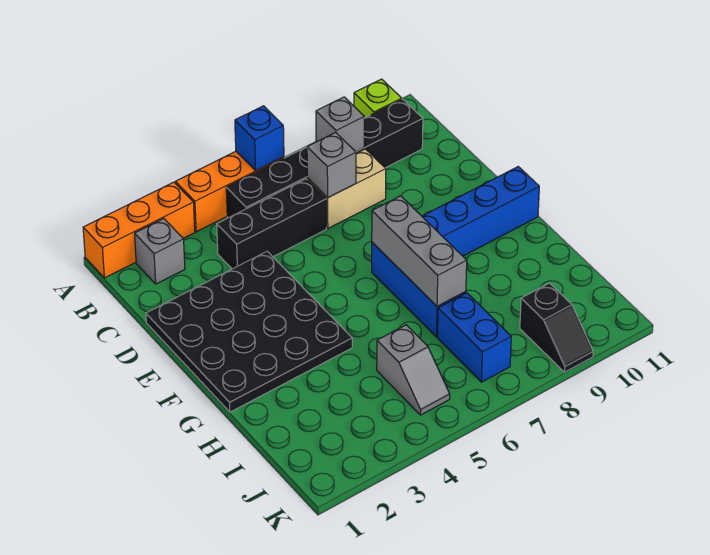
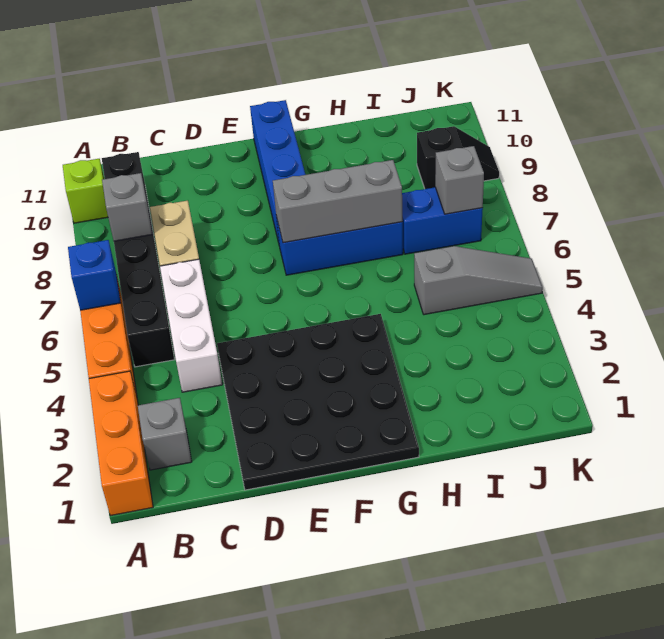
black 1x3 brick [217,179,326,269] -> white 1x3 brick [160,259,222,392]
grey 1x1 brick [307,132,356,198] -> grey 1x1 brick moved to [435,146,484,214]
grey 1x2 slope [377,325,450,415] -> grey 1x3 slope [414,246,543,315]

